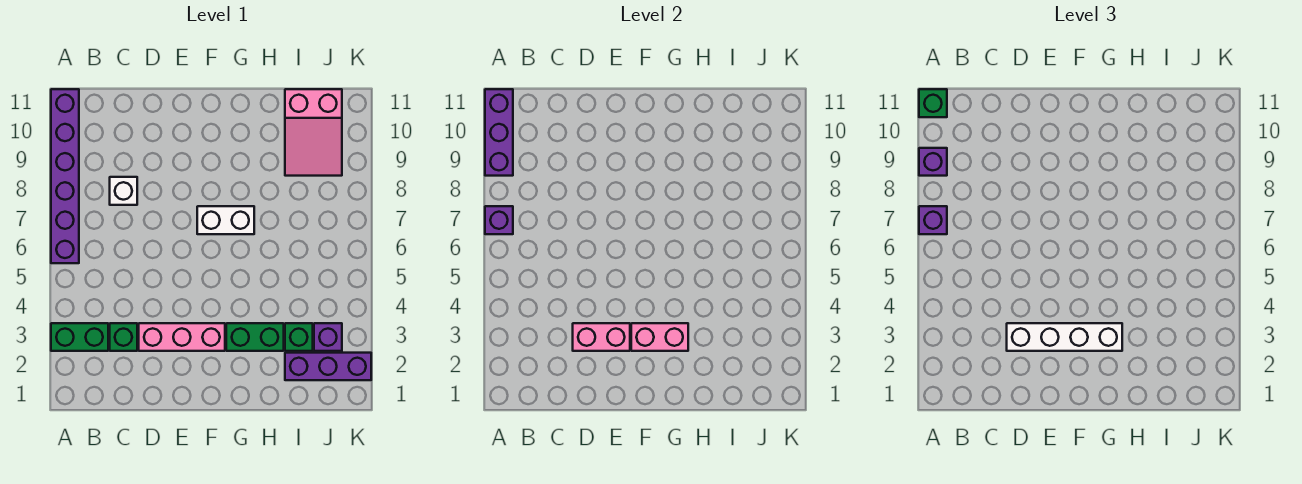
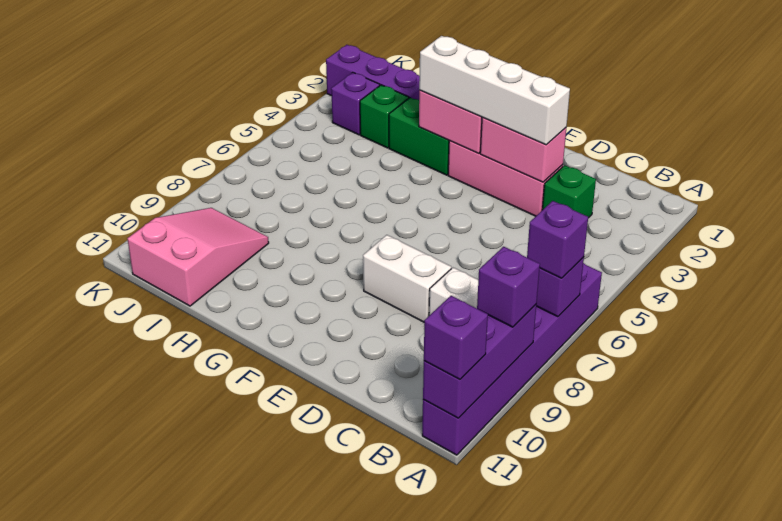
green 1x2 brick [51,323,108,351] -> none
green 1x1 brick [919,89,947,117] -> purple 1x1 brick [424,296,488,380]
white 1x2 brick [197,206,254,234] -> white 1x2 brick moved to [363,235,451,322]

